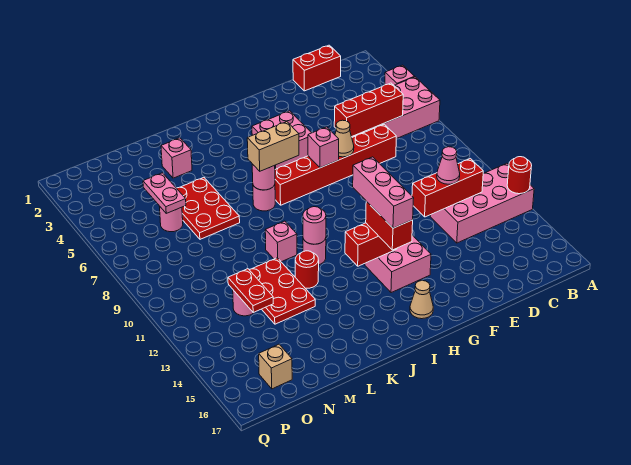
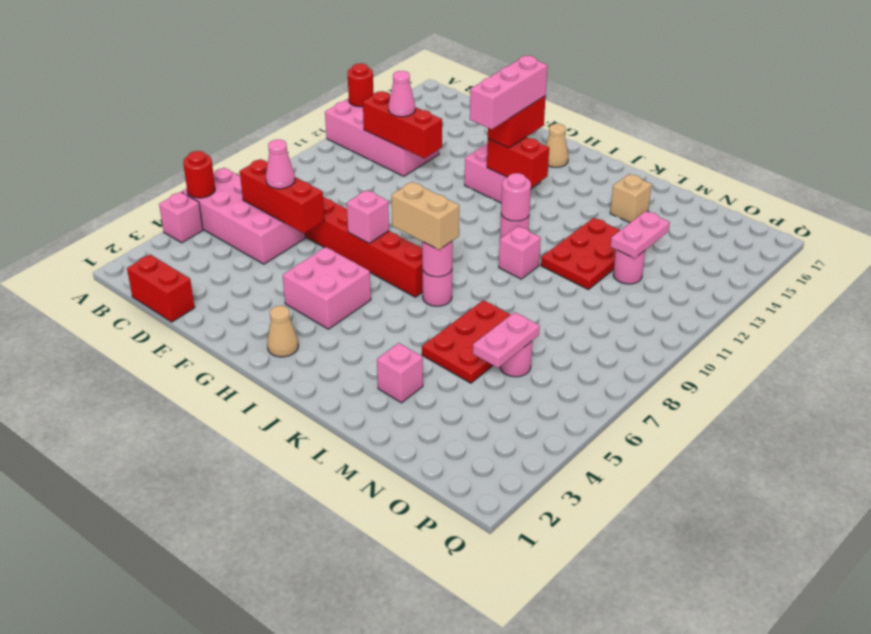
none -> pink 1x1 cone [266,140,295,189]
tan 1x1 cone [335,120,354,157] -> tan 1x1 cone moved to [267,306,298,357]
red 1x1 round brick [295,251,319,288] -> red 1x1 round brick moved to [183,151,215,198]
red 1x2 plate [228,269,273,312] -> pink 1x2 plate [611,211,670,258]
tan 1x1 brick [259,344,292,389] -> tan 1x1 brick moved to [610,174,652,223]

